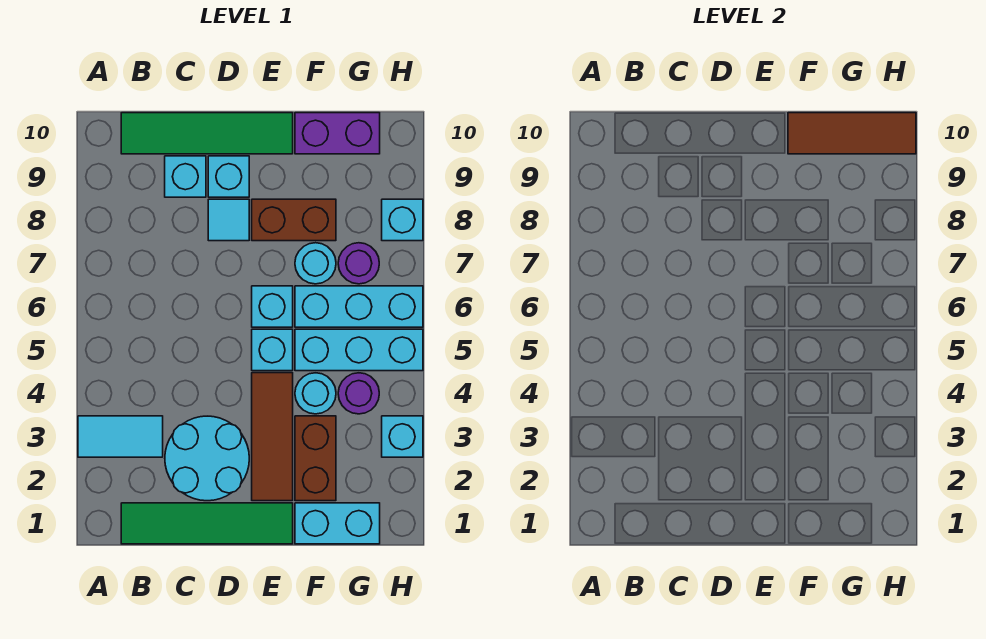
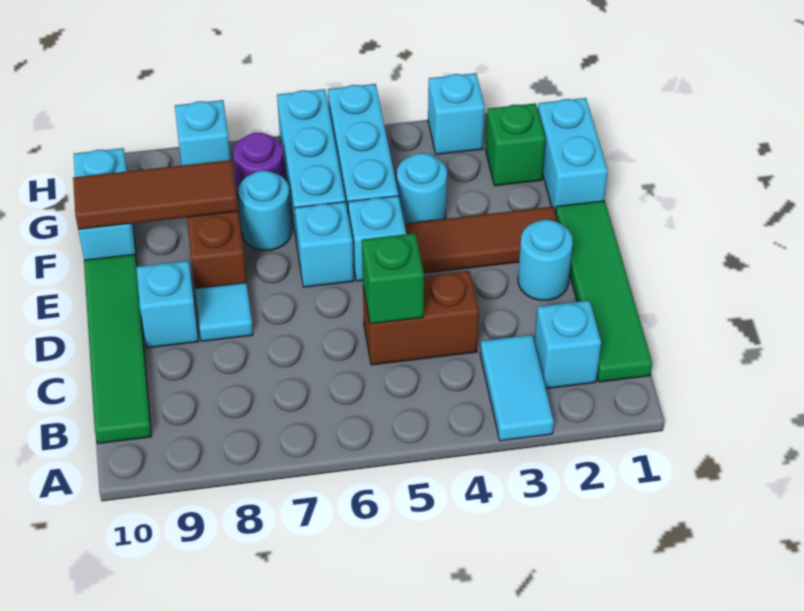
cyan 2x2 round brick [165,416,249,501] -> cyan 1x1 round brick [518,220,573,300]
none -> green 1x1 brick [362,233,424,324]
cyan 1x1 brick [165,156,206,197] -> cyan 1x1 brick moved to [534,300,601,389]
brown 1x2 brick [295,416,336,501] -> brown 1x2 brick moved to [363,271,479,365]
purple 1x2 brick [295,113,380,154] -> cyan 1x2 brick [74,148,137,264]
brown 1x3 tile [788,113,916,154] -> brown 1x3 tile turned to [73,160,238,230]
none -> green 1x1 brick [486,103,545,186]
purple 1x1 round brick [338,373,379,414] -> none

